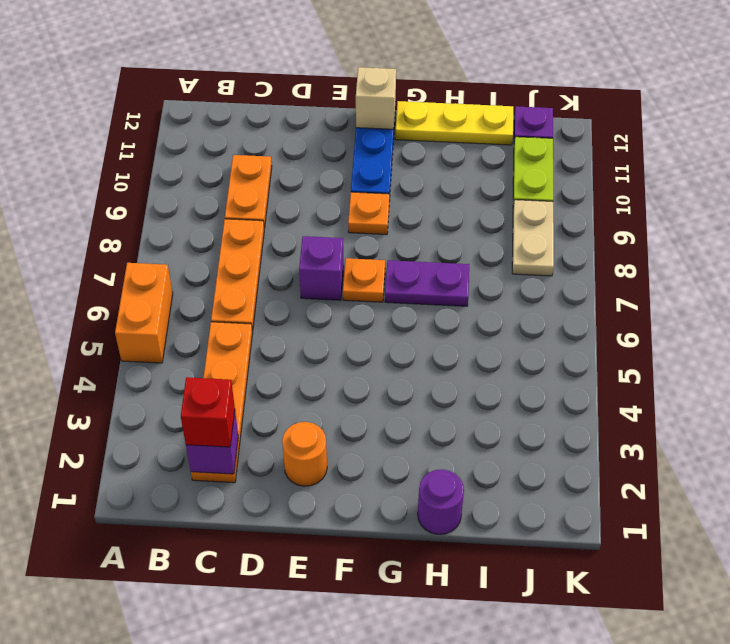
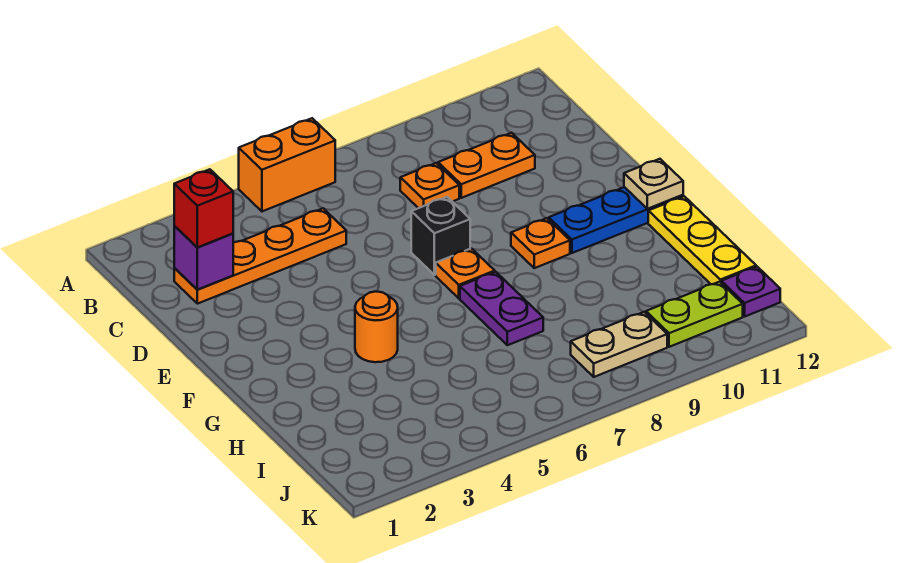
orange 1x3 plate [211,219,264,331] -> orange 1x1 plate [400,163,459,208]
orange 1x1 round brick [282,422,327,486] -> orange 1x1 round brick moved to [355,291,398,362]
purple 1x1 brick [299,236,344,300] -> black 1x1 brick [411,197,470,275]
tan 1x1 brick [356,67,396,129] -> tan 1x1 plate [624,159,683,209]
purple 1x1 round brick [418,469,464,534] -> none

